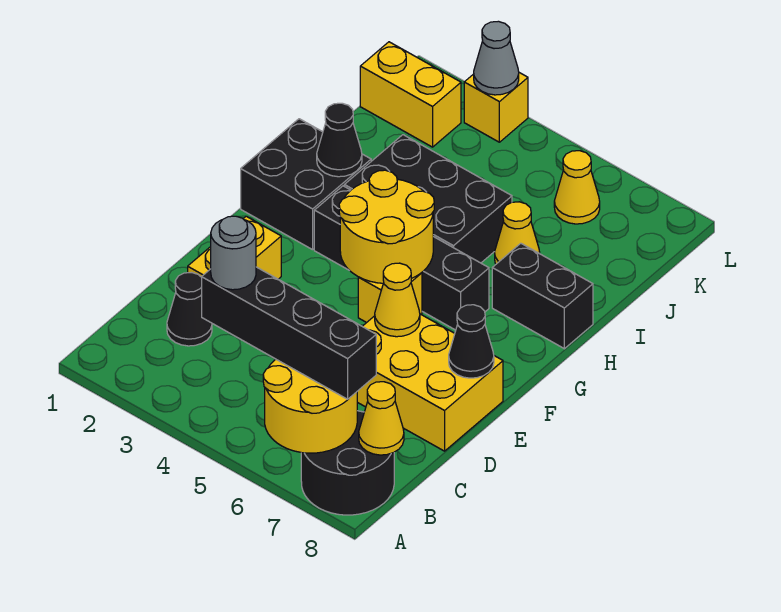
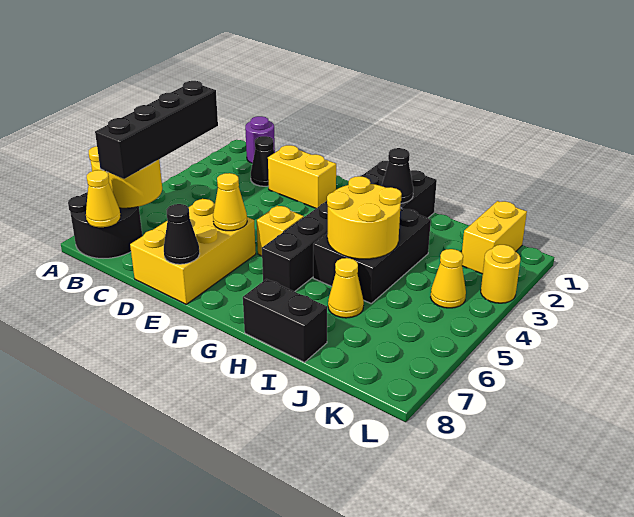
none -> purple 1x1 round brick [245,116,275,163]
grey 1x1 round brick [211,216,256,290] -> none
yellow 2x2 round brick [339,170,434,283] -> yellow 2x2 round brick moved to [327,176,402,259]
black 1x2 brick [492,243,593,349] -> black 1x2 brick turned to [243,279,327,362]
yellow 1x1 cone [554,151,600,224] -> yellow 1x1 cone moved to [431,249,466,308]
yellow 1x1 brick [464,73,528,142] -> yellow 1x1 round brick [481,245,520,303]
grey 1x1 cone [474,21,519,95] -> none

